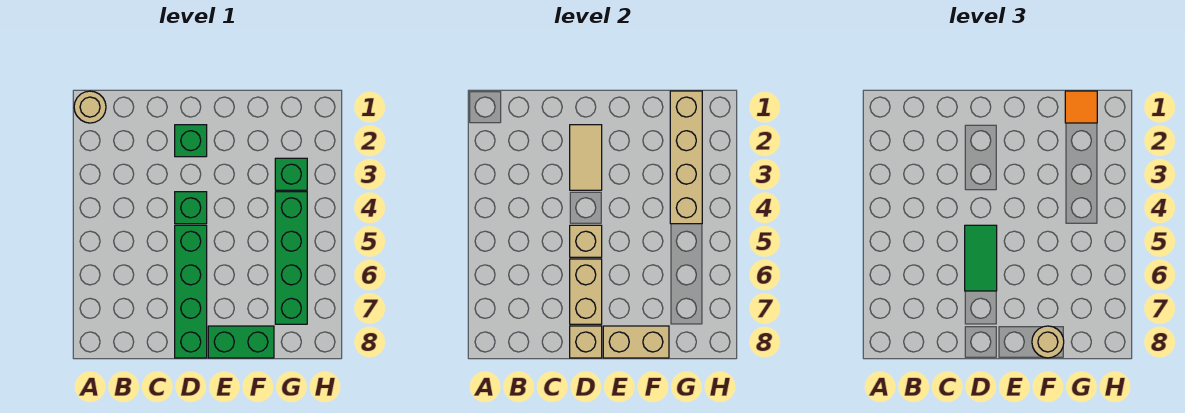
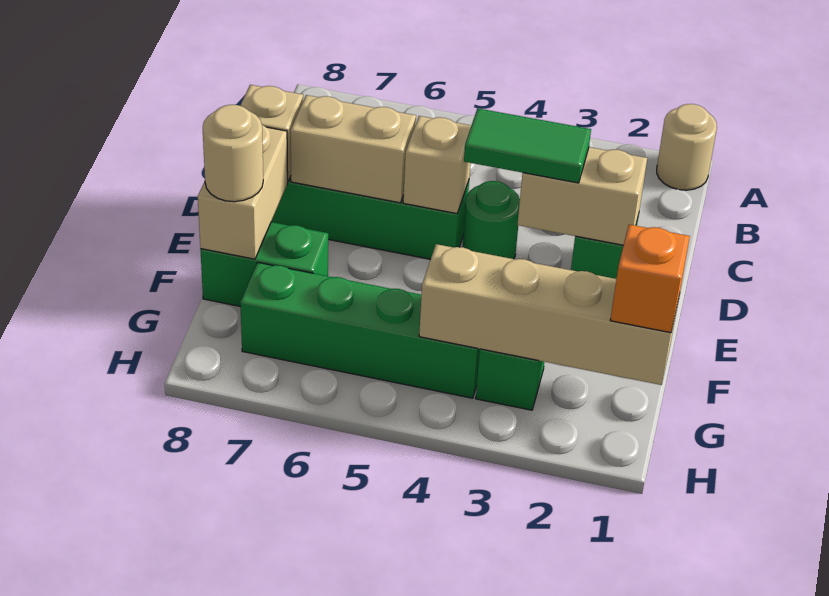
tan 1x2 tile [570,125,602,190] -> tan 1x2 brick [517,147,647,245]
green 1x1 brick [175,192,207,224] -> green 1x1 round brick [462,181,520,259]
green 1x2 tile [965,225,997,291] -> green 1x2 tile moved to [464,108,591,183]
green 1x2 brick [208,326,274,358] -> green 1x2 brick turned to [200,222,328,307]
orange 1x1 tile [1065,91,1097,123] -> orange 1x1 brick [610,225,690,333]

